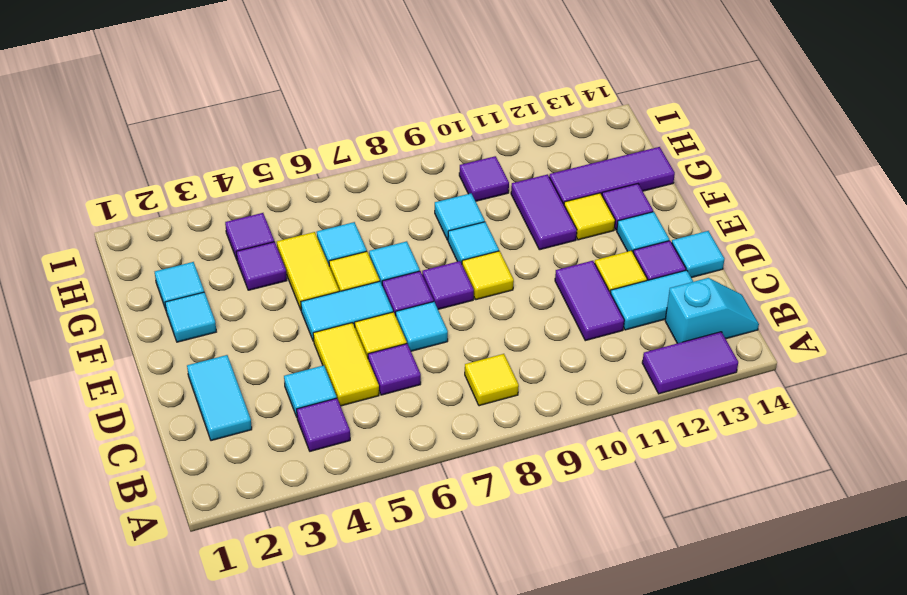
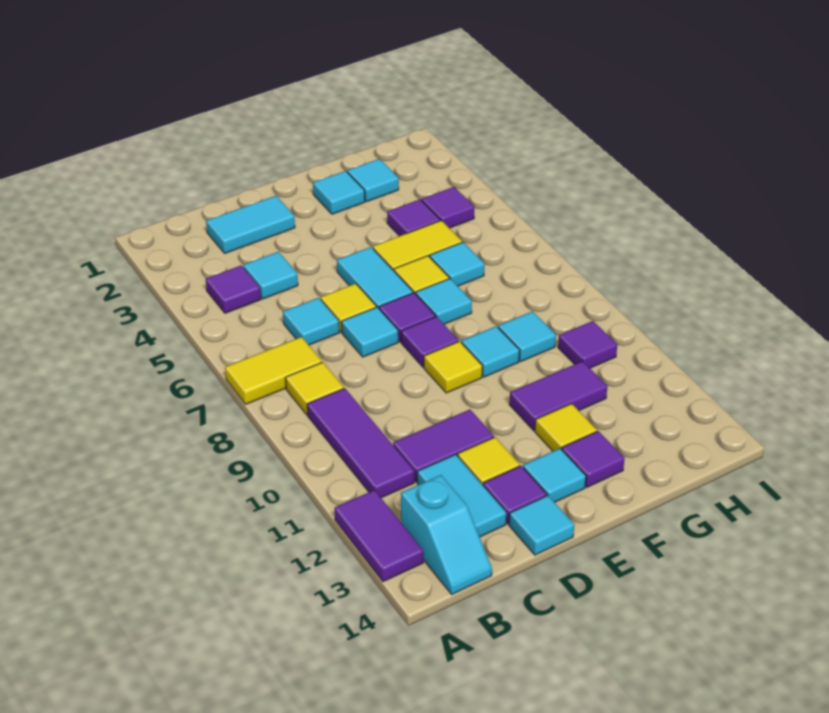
yellow 1x2 tile [313,323,379,406] -> yellow 1x2 tile moved to [225,337,322,404]
purple 1x1 tile [368,344,421,395] -> cyan 1x1 tile [283,298,339,345]
purple 1x3 tile [549,147,675,204] -> purple 1x3 tile moved to [307,388,414,498]

